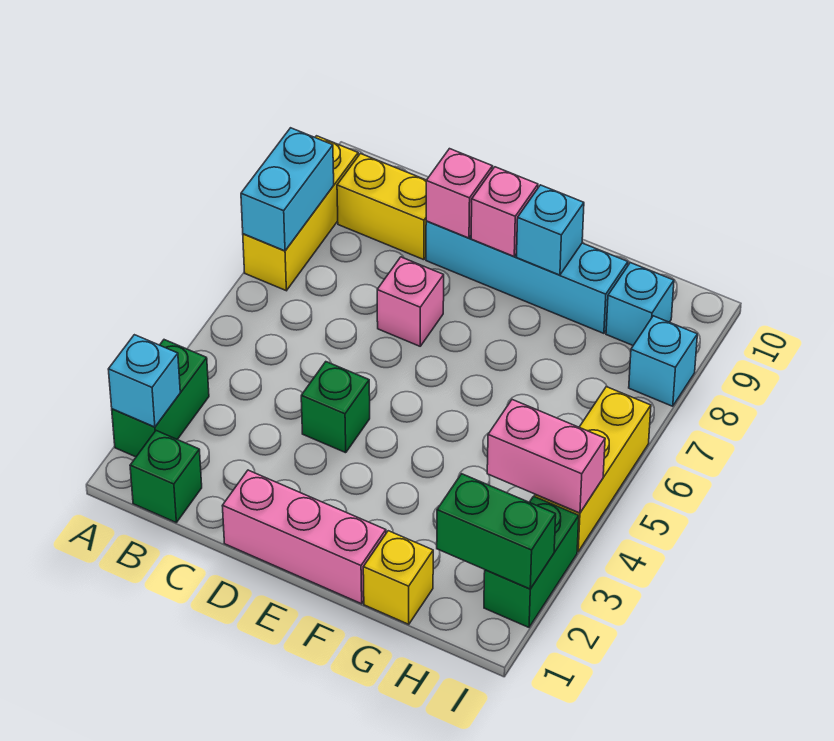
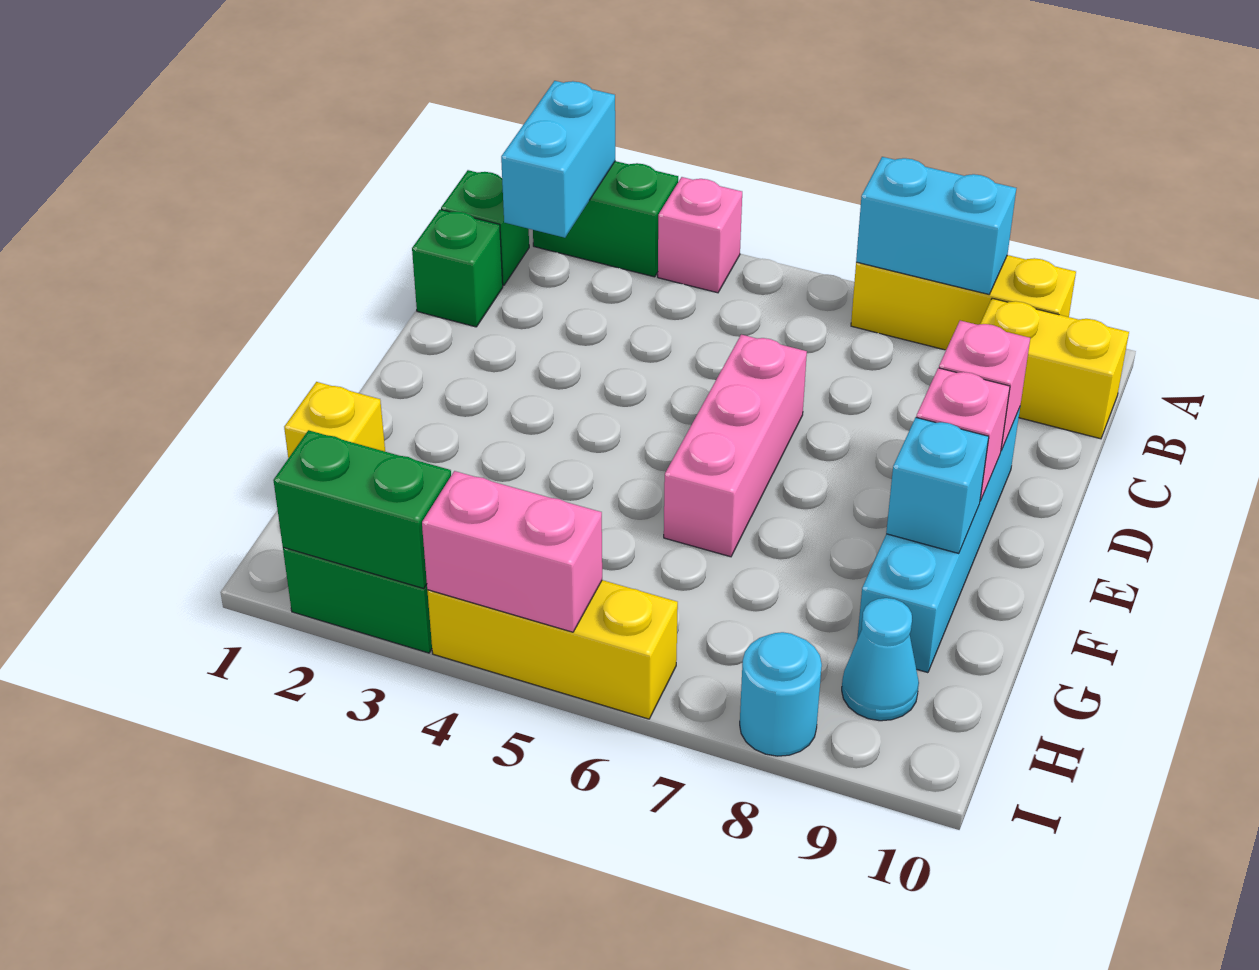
cyan 1x1 brick [108,335,180,427] -> cyan 1x2 brick [501,81,615,238]
yellow 1x2 brick [337,154,427,260] -> yellow 1x2 brick turned to [980,298,1129,439]
pink 1x3 brick [223,470,386,604] -> pink 1x3 brick moved to [664,335,807,557]
green 1x1 brick [301,362,370,453] -> green 1x1 brick moved to [412,210,503,327]
pink 1x1 brick [377,257,444,346] -> pink 1x1 brick moved to [658,177,742,293]
green 1x2 brick [437,474,556,589] -> green 1x2 brick turned to [273,430,451,588]
pink 1x2 brick [487,400,605,513] -> pink 1x2 brick turned to [422,471,602,632]
cyan 1x1 brick [606,263,674,345] -> cyan 1x1 cone [842,598,919,721]
cyan 1x1 brick [629,316,697,406] -> cyan 1x1 round brick [740,632,822,756]

